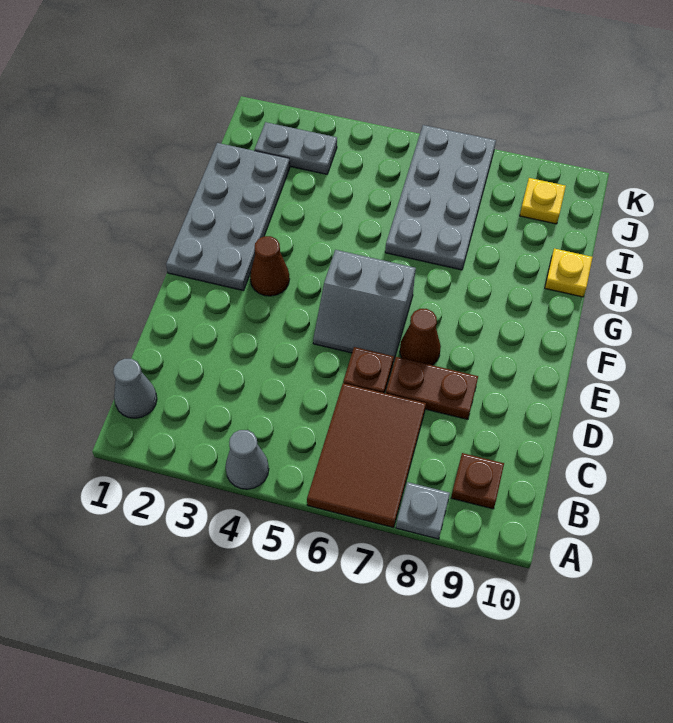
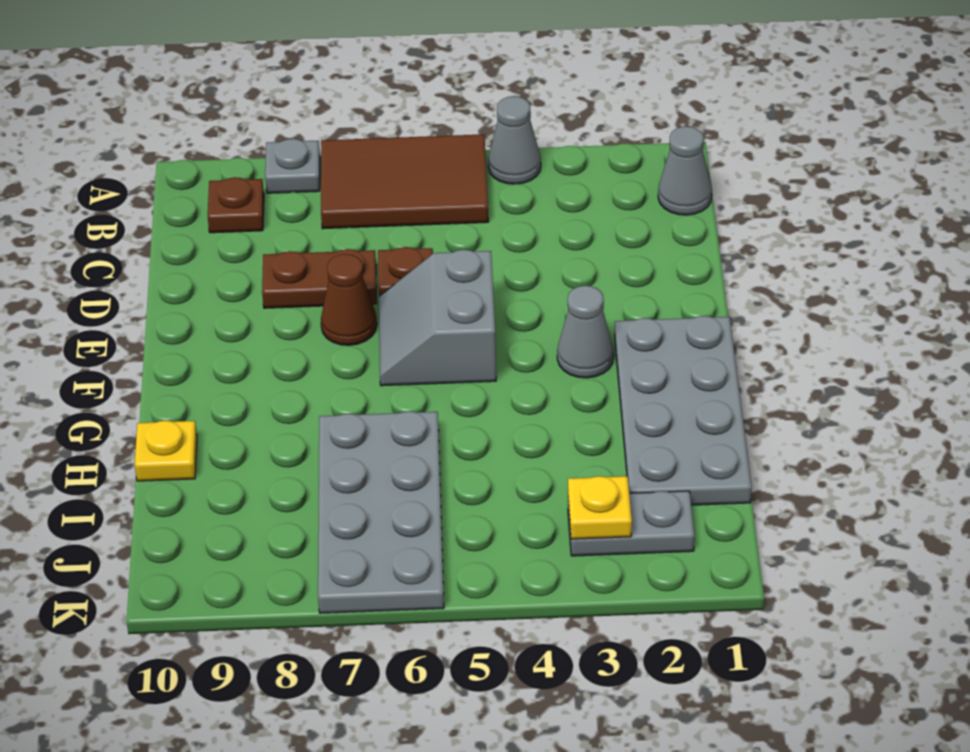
brown 2x3 tile [307,383,426,528] -> brown 2x3 tile turned to [321,134,489,229]
grey 2x2 slope [313,250,416,362] -> grey 2x2 slope turned to [379,250,496,386]
brown 1x1 cone [250,236,289,296] -> grey 1x1 cone [557,286,614,378]
yellow 1x1 plate [520,178,566,224] -> yellow 1x1 plate moved to [568,476,632,539]

